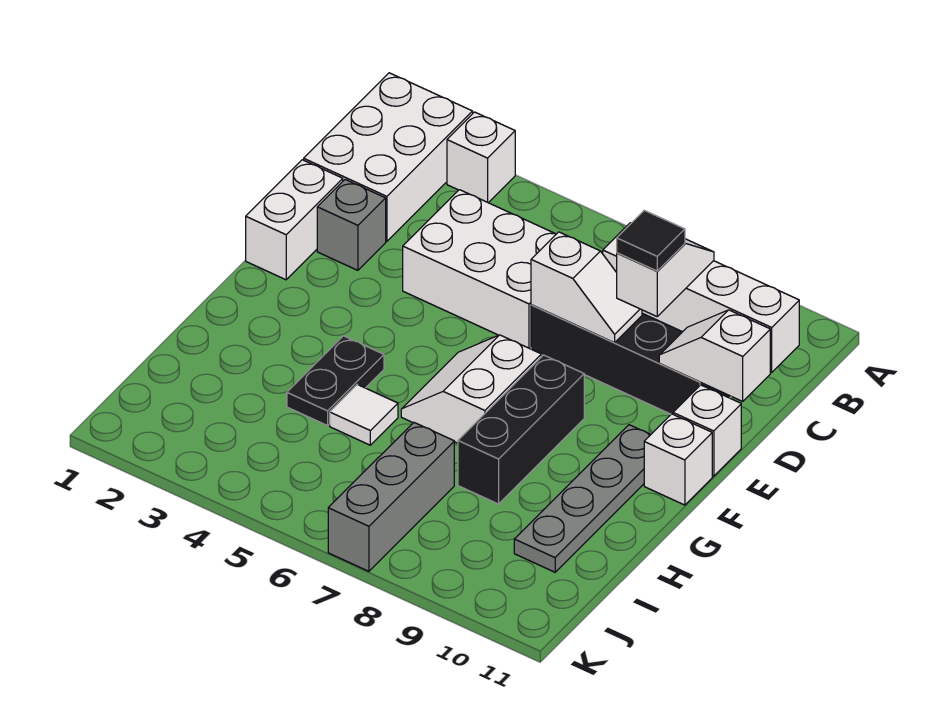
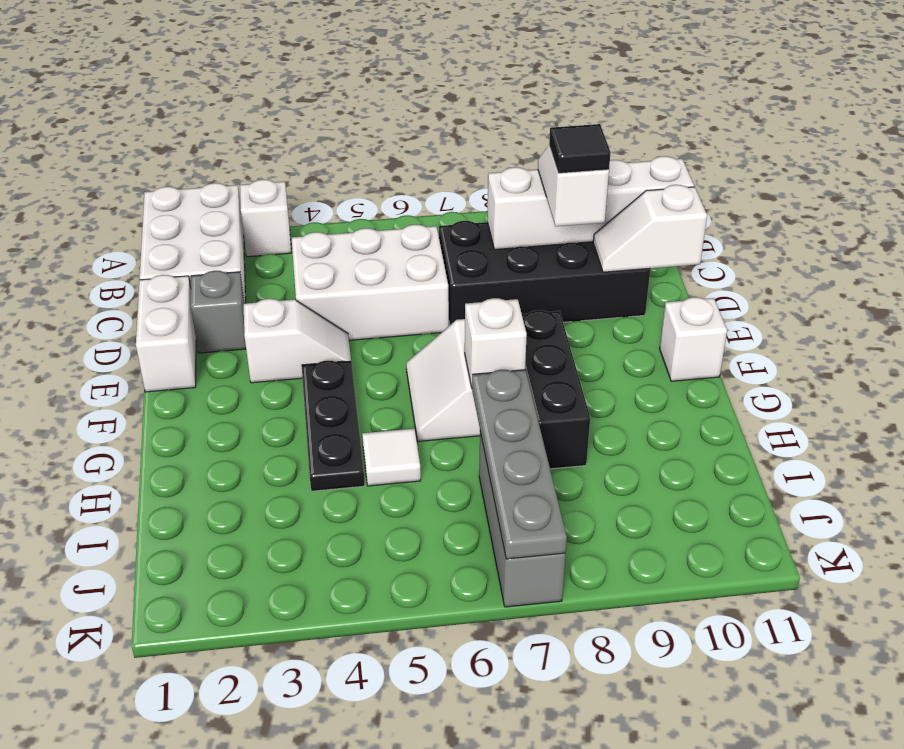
white 1x2 slope [531,232,642,343] -> white 1x2 slope moved to [244,299,351,383]
white 1x1 brick [673,385,741,476] -> white 1x1 brick moved to [465,298,527,387]
grey 1x4 plate [514,425,651,572] -> grey 1x4 plate moved to [472,370,567,559]
black 1x2 plate [287,336,384,426] -> black 1x3 plate [302,361,365,491]

